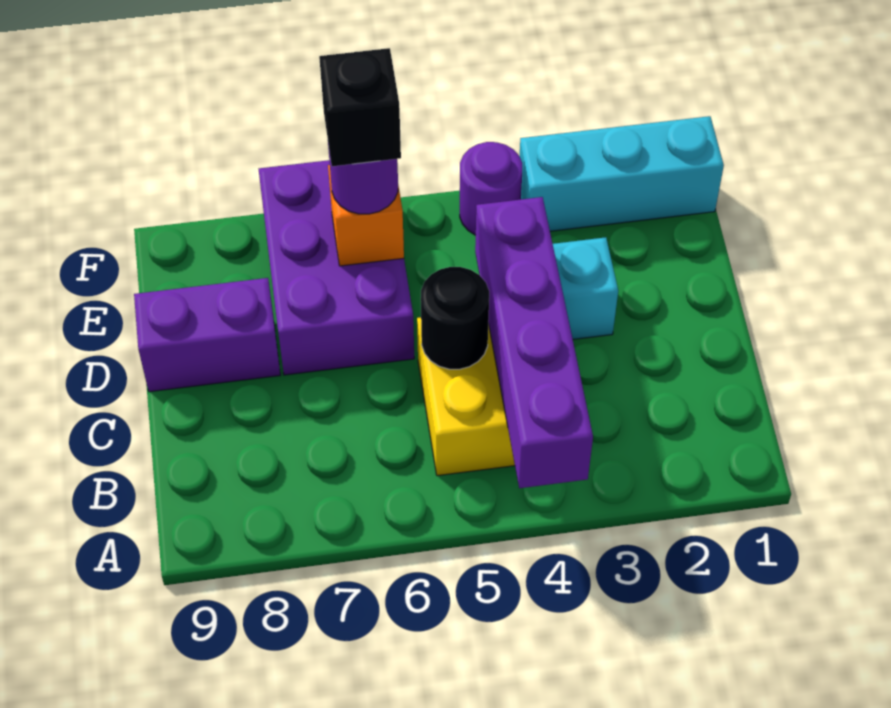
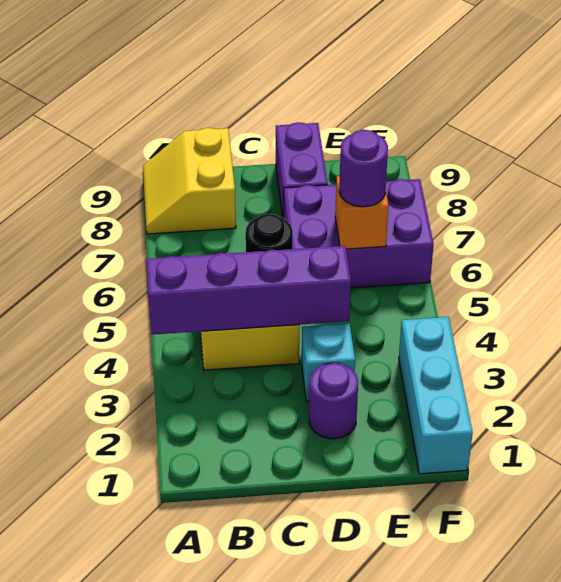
none -> yellow 2x2 slope [143,128,236,234]
black 1x1 brick [319,48,401,166] -> none
purple 1x1 round brick [460,142,522,235] -> purple 1x1 round brick moved to [309,363,358,439]

